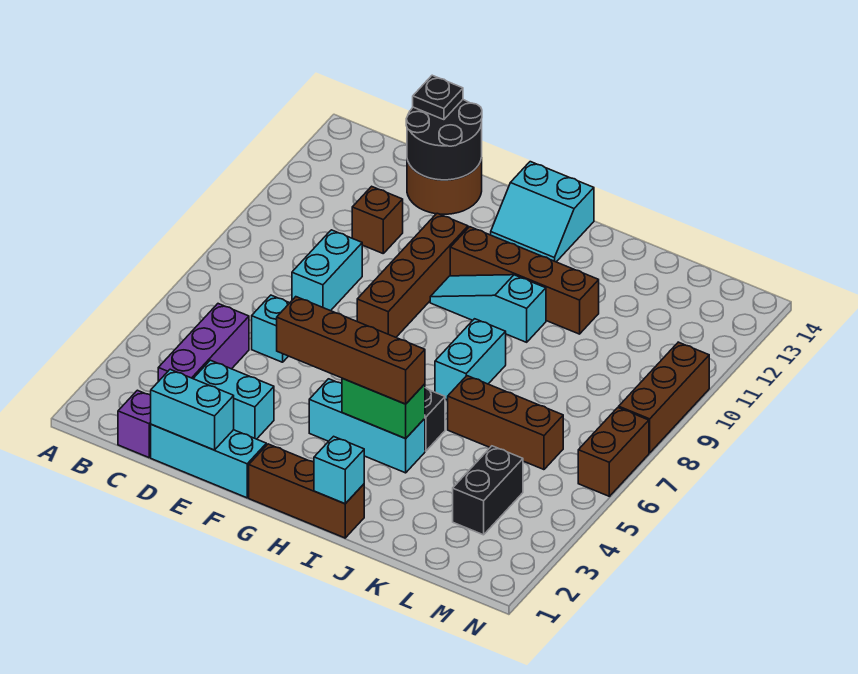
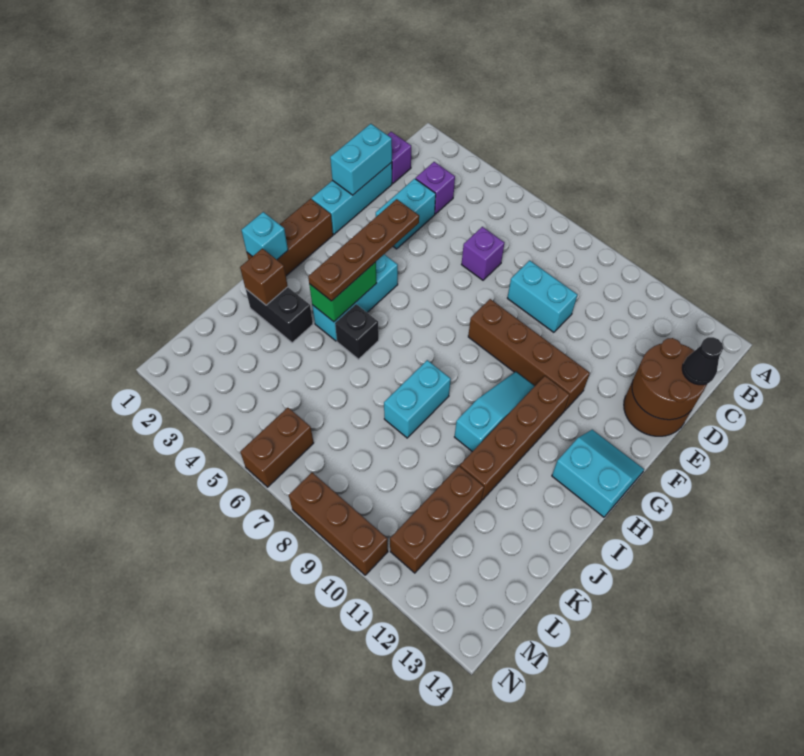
purple 1x3 brick [158,304,249,382] -> purple 1x1 brick [416,162,455,214]
cyan 1x1 brick [252,295,289,362] -> purple 1x1 brick [462,227,505,280]
brown 1x1 brick [352,186,403,253] -> brown 1x1 brick moved to [240,248,288,305]
black 2x2 round brick [406,100,482,180] -> brown 2x2 round brick [632,338,707,420]
black 1x1 plate [413,75,463,120] -> black 1x1 cone [682,337,723,385]
brown 1x4 brick [277,297,425,404] -> brown 1x4 plate [308,199,419,301]
cyan 2x2 slope [491,162,594,262] -> cyan 2x2 slope turned to [552,430,644,517]
cyan 1x2 brick [435,319,506,400] -> cyan 1x2 brick turned to [384,360,451,438]
brown 1x3 brick [448,376,563,470] -> brown 1x3 brick moved to [390,466,484,573]
black 1x2 brick [453,446,523,535] -> black 1x2 brick moved to [246,287,313,343]
brown 1x2 brick [578,408,649,496] -> brown 1x2 brick turned to [240,408,314,487]

